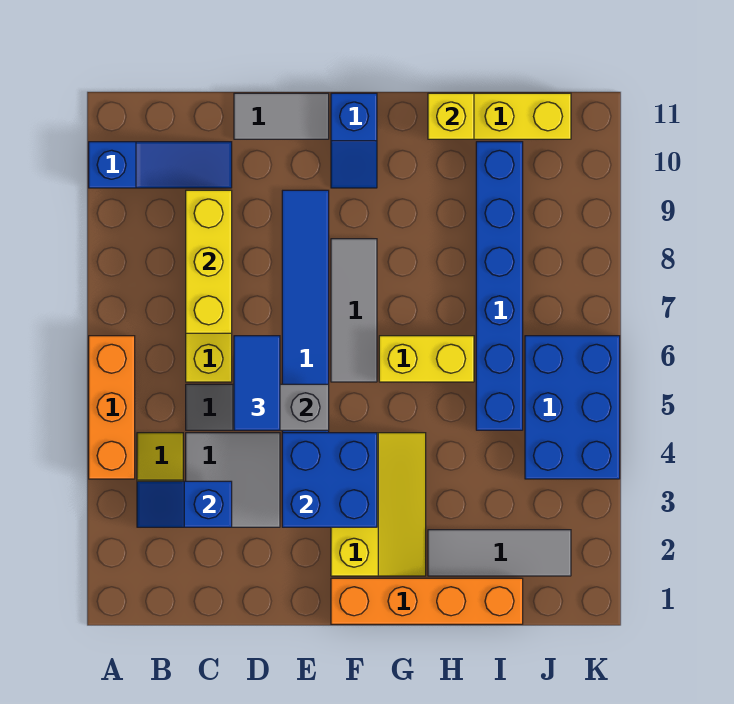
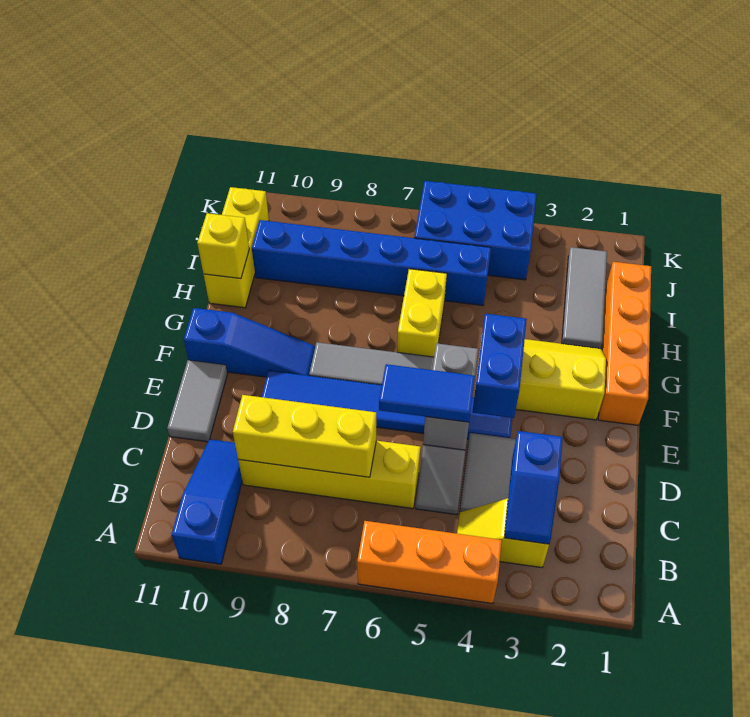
blue 2x2 brick [282,433,377,527] -> blue 1x2 brick [473,314,527,418]
blue 1x2 slope [331,93,377,188] -> blue 1x3 slope [184,308,315,377]

